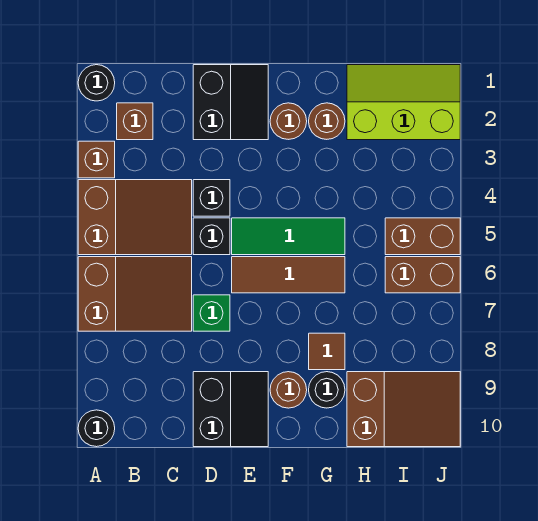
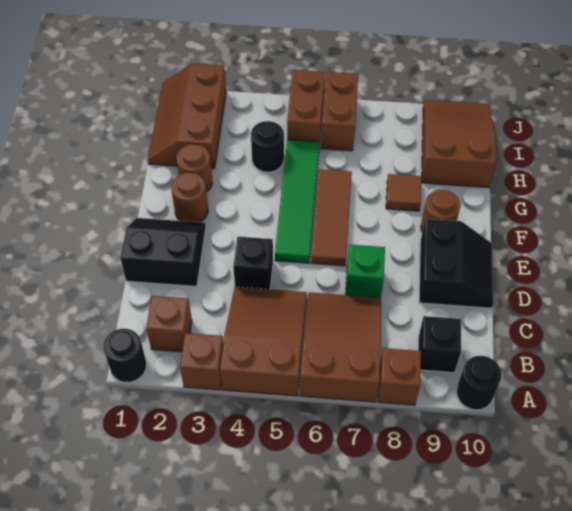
none -> brown 1x1 brick [378,348,421,405]
black 1x1 brick [193,218,230,255] -> black 1x1 brick moved to [418,316,461,373]
black 2x2 slope [193,372,268,447] -> black 2x2 slope turned to [419,219,493,308]
green 1x3 tile [232,218,345,255] -> green 1x4 tile [275,140,319,263]
black 1x1 round brick [309,372,345,408] -> black 1x1 round brick moved to [251,121,284,172]
lime 2x3 slope [347,65,460,140] -> brown 2x3 slope [148,63,226,169]

